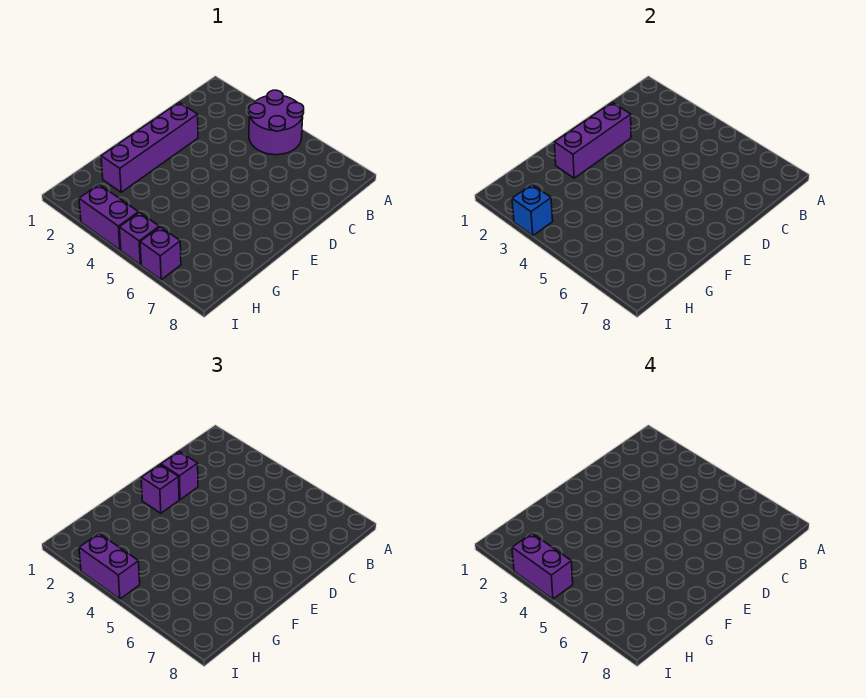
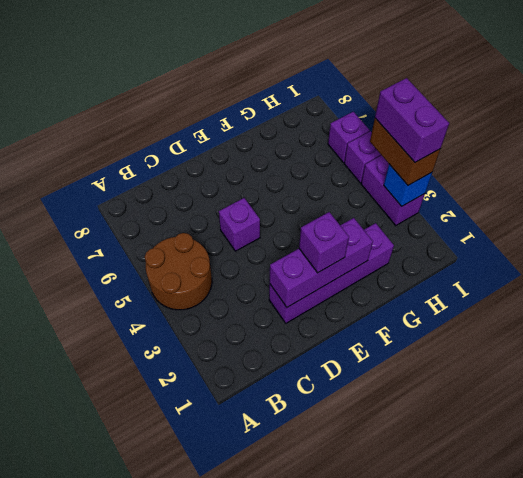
purple 2x2 round brick [249,90,304,155] -> brown 2x2 round brick [145,233,212,310]
purple 1x1 brick [161,452,198,500] -> purple 1x1 brick moved to [219,198,260,251]
purple 1x2 brick [79,534,140,599] -> brown 1x2 brick [370,118,440,185]

